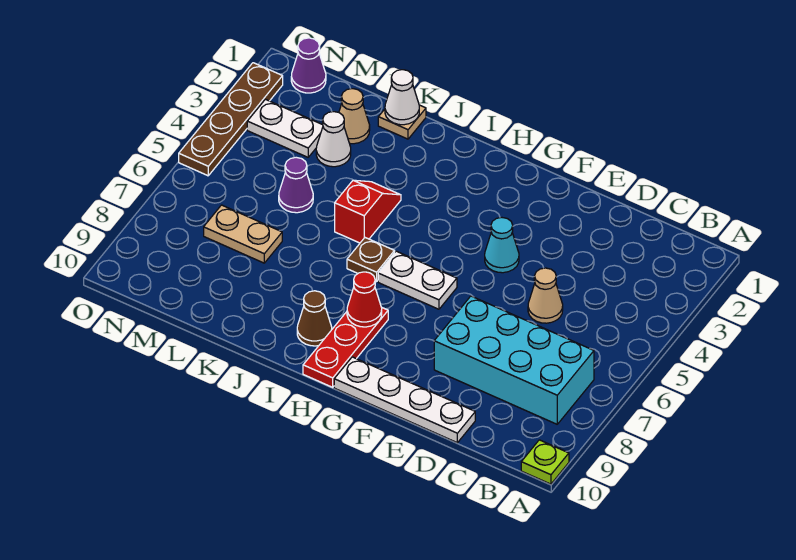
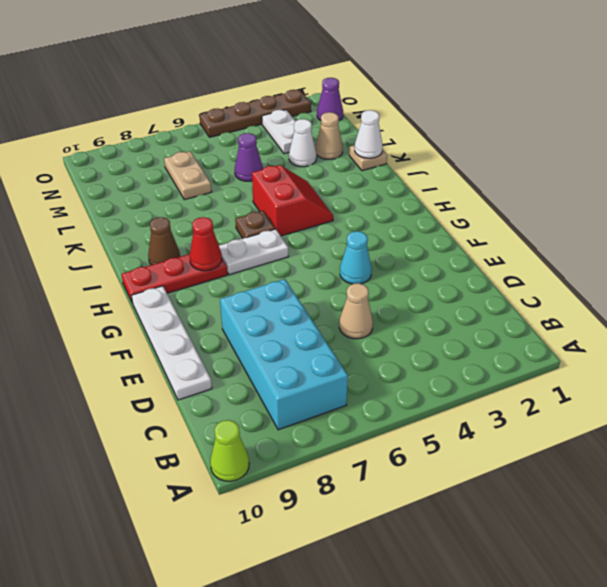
lime 1x1 plate [521,440,569,484] -> lime 1x1 cone [210,420,249,481]
white 1x2 plate [378,251,457,309] -> white 1x2 plate turned to [219,229,289,275]
red 1x2 slope [335,180,401,243] -> red 2x2 slope [252,165,333,236]

